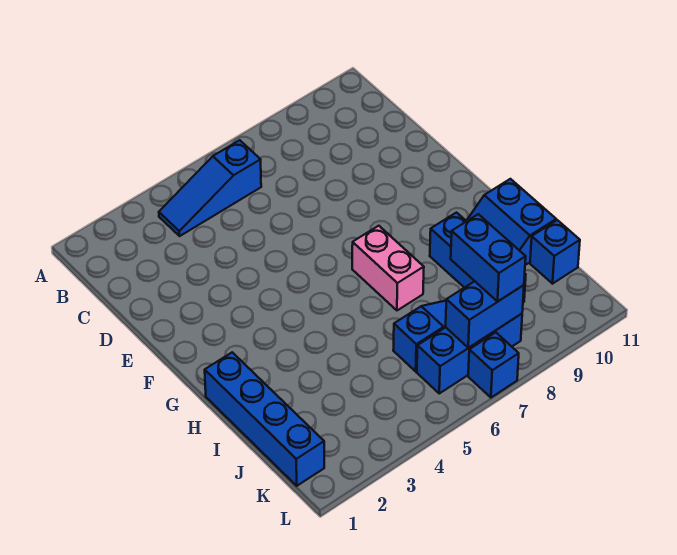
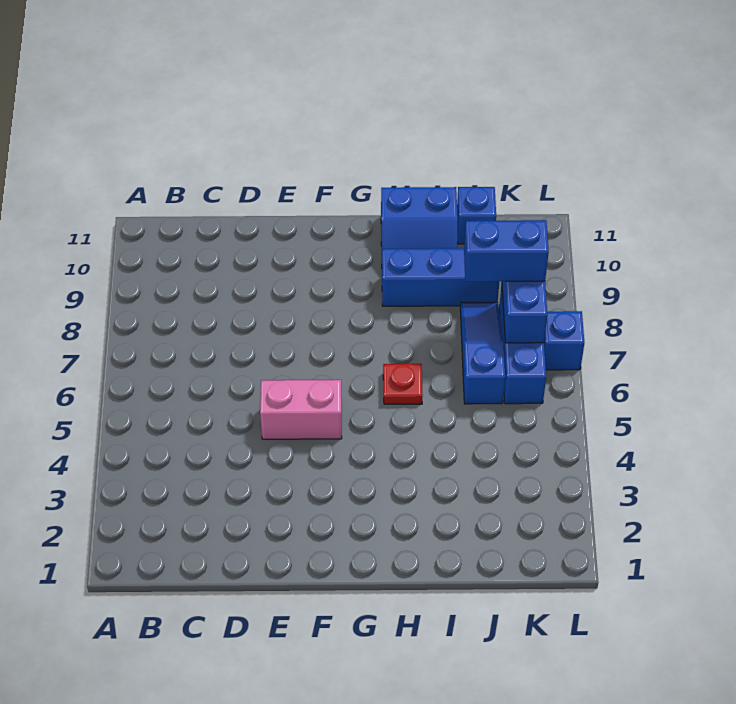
blue 1x3 slope [159,140,261,236] -> none
pink 1x2 brick [352,226,424,310] -> pink 1x2 brick moved to [260,380,342,439]
blue 1x4 brick [205,352,324,486] -> none
none -> red 1x1 plate [383,364,423,404]

